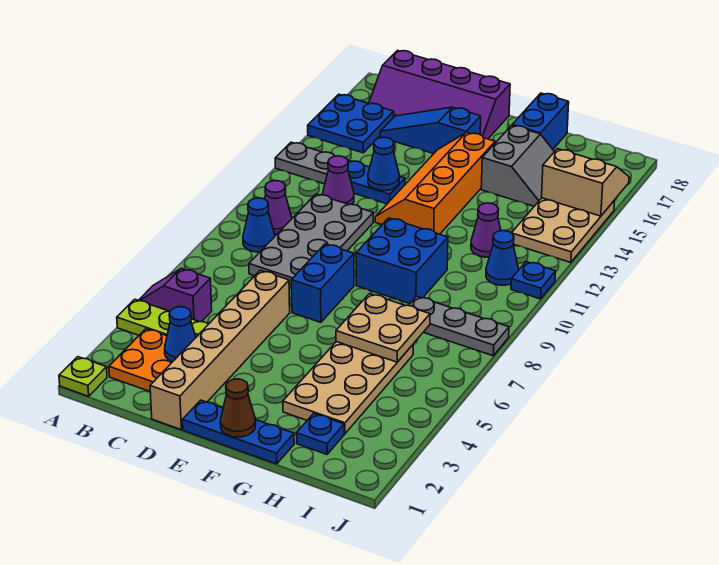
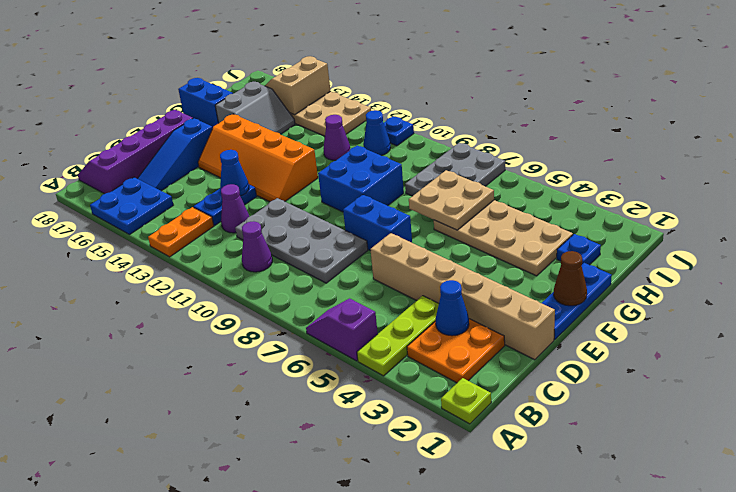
purple 1x2 slope [139,268,212,322] -> purple 1x2 slope turned to [306,298,378,361]
grey 1x2 plate [275,142,334,184] -> orange 1x2 plate [148,207,214,257]
blue 1x1 cone [243,198,275,252] -> none
purple 2x4 slope [369,50,510,139] -> purple 2x4 slope turned to [78,110,193,194]
grey 2x2 slope [481,125,554,206] -> grey 2x2 slope turned to [215,82,295,134]
grey 1x3 plate [409,297,509,356] -> grey 2x3 plate [405,143,505,196]

